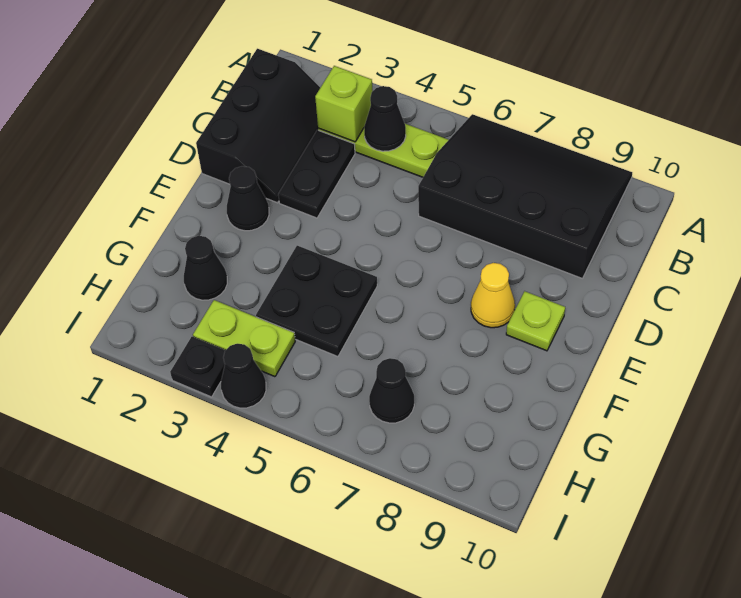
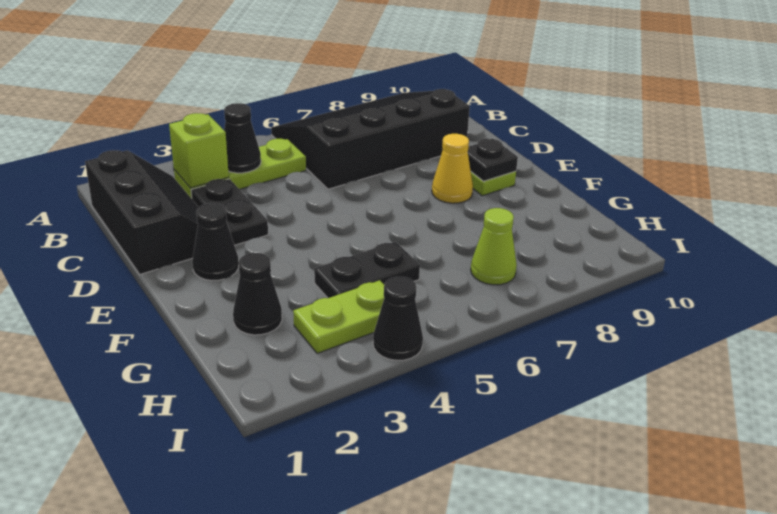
black 2x2 plate [256,246,377,357] -> black 1x2 plate [314,242,420,298]
black 1x1 cone [369,358,414,423] -> lime 1x1 cone [471,208,517,285]
black 1x1 plate [170,337,225,397] -> black 1x1 plate moved to [468,138,518,181]

